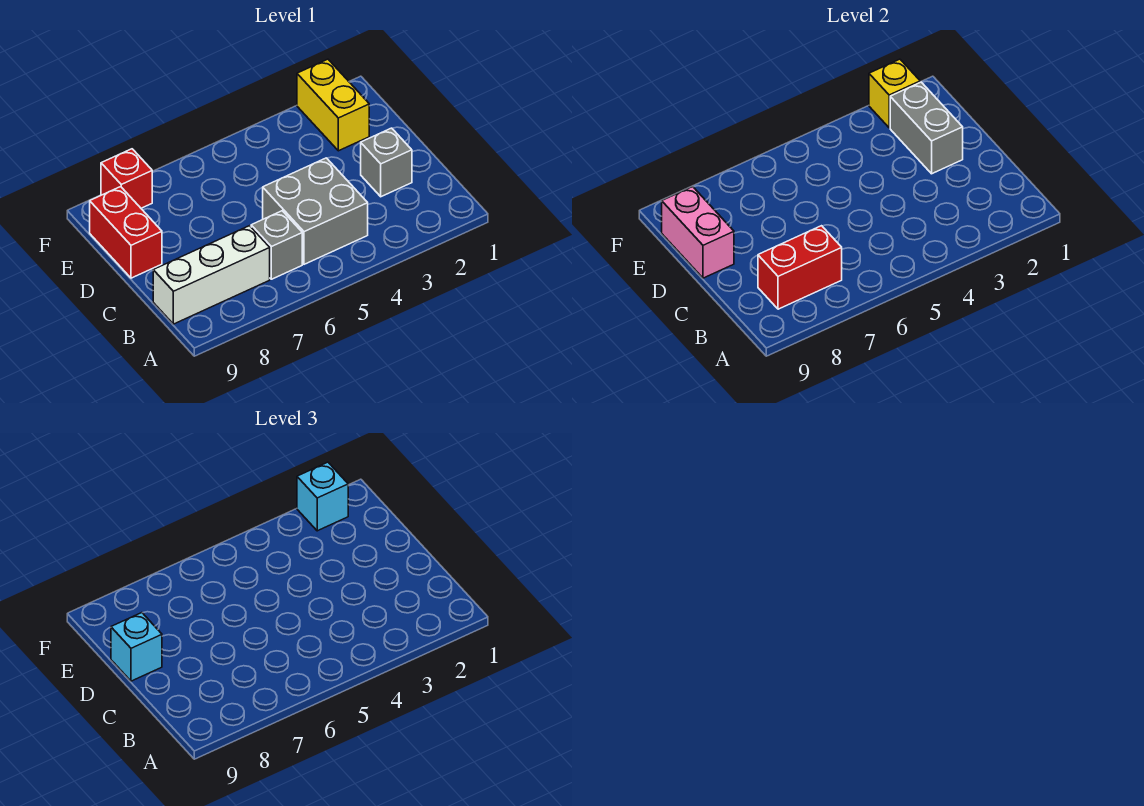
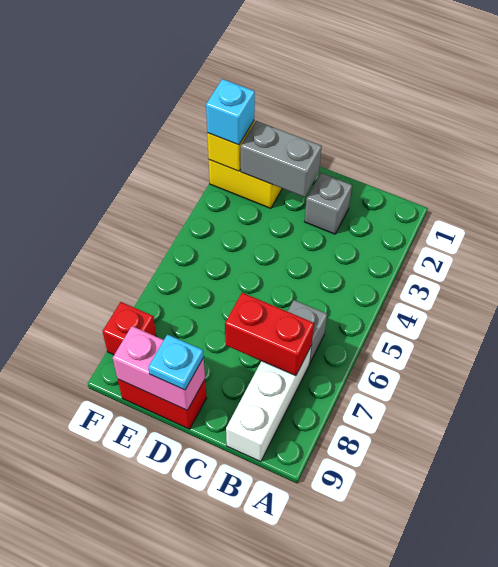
grey 2x2 brick [263,158,368,264] -> none
red 1x2 brick [758,226,842,309] -> red 1x2 brick turned to [225,293,314,376]
cyan 1x1 brick [111,613,162,681] -> cyan 1x1 plate [148,334,204,390]

